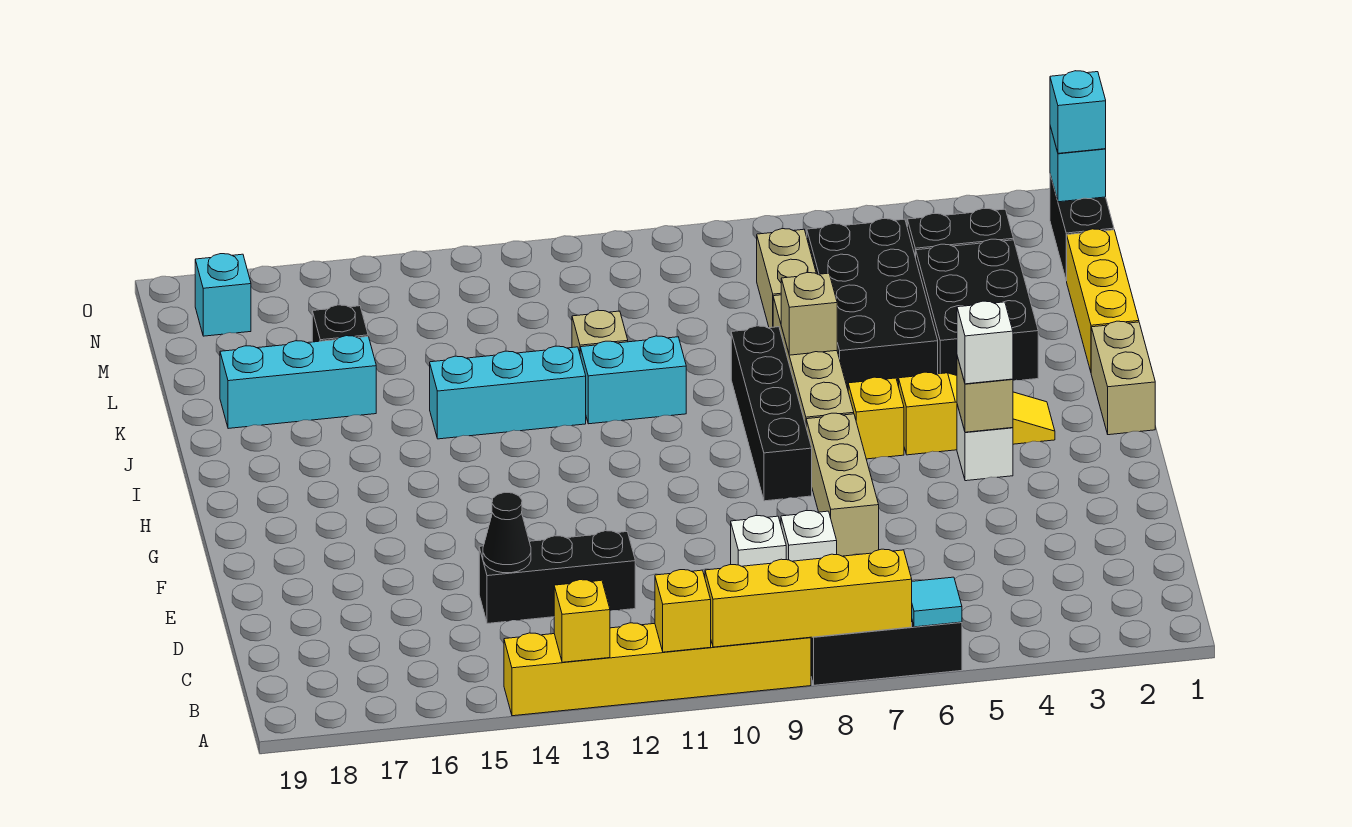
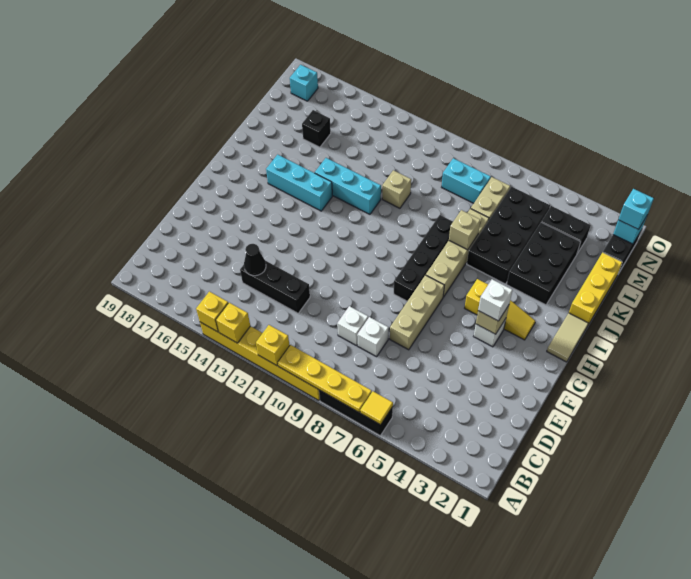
cyan 1x1 tile [912,577,962,627] -> yellow 1x1 tile [360,391,393,425]
yellow 1x4 brick [705,549,912,647] -> yellow 1x4 plate [278,345,372,413]
tan 1x2 brick [1091,321,1155,435] -> tan 1x2 tile [547,313,589,362]
yellow 1x1 brick [848,377,904,459] -> yellow 1x1 brick moved to [196,291,228,332]
cyan 1x2 brick [580,336,686,424] -> cyan 1x2 brick moved to [442,158,491,203]
cyan 1x3 brick [220,336,376,429] -> cyan 1x3 brick moved to [266,155,332,211]

